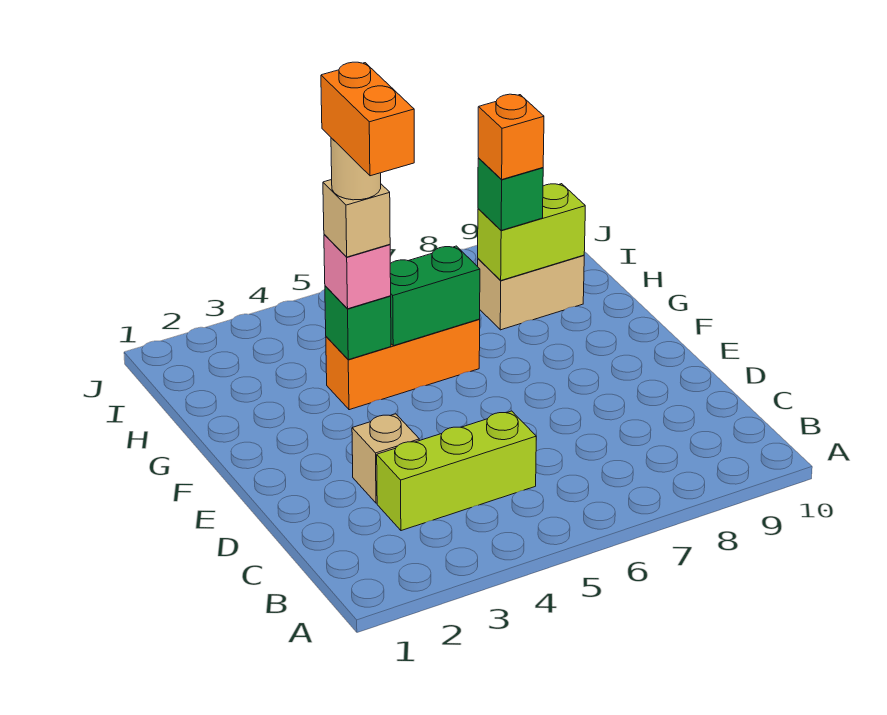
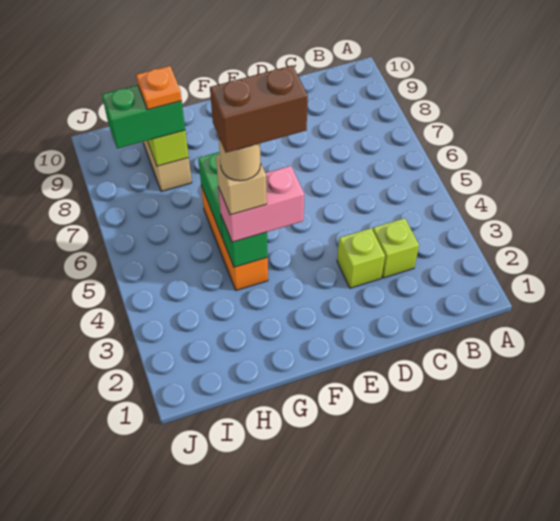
lime 1x3 brick [377,411,536,531] -> lime 1x1 brick [373,218,419,278]
tan 1x1 brick [352,414,419,503] -> lime 1x1 brick [337,228,385,288]
orange 1x2 brick [321,62,414,176] -> brown 1x2 brick [210,65,308,153]
pink 1x1 brick [324,234,391,309] -> pink 1x2 brick [218,166,304,242]
green 1x1 brick [478,158,543,230] -> green 1x2 brick [102,85,185,148]
orange 1x1 brick [478,94,544,179] -> orange 1x1 plate [136,66,182,110]

